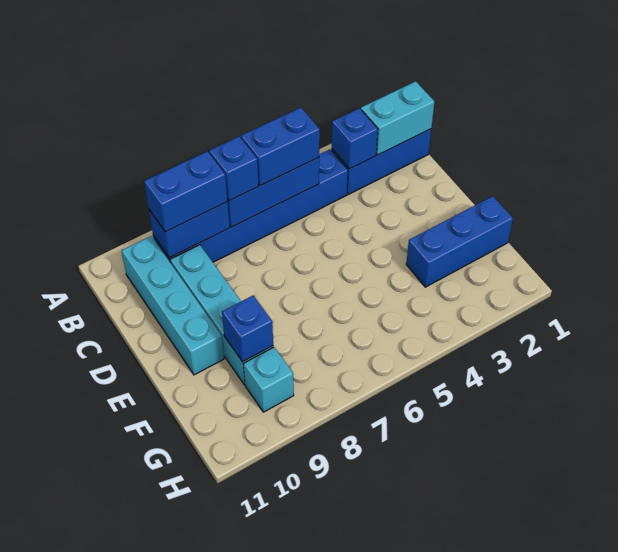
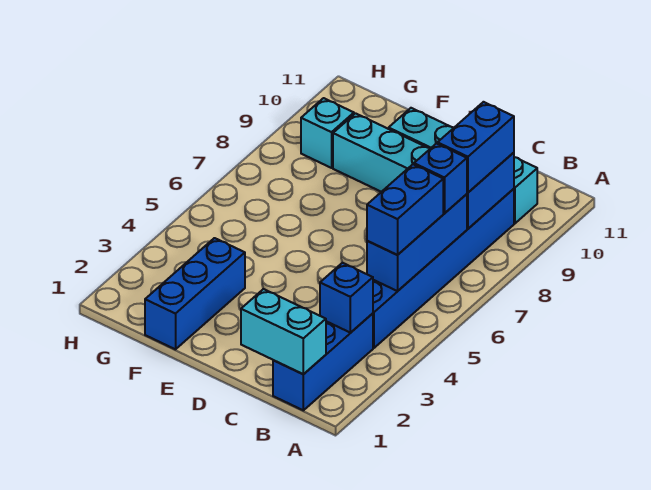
cyan 1x2 brick [361,81,434,155] -> cyan 1x2 brick turned to [241,289,326,374]
blue 1x1 brick [222,296,273,362] -> none

